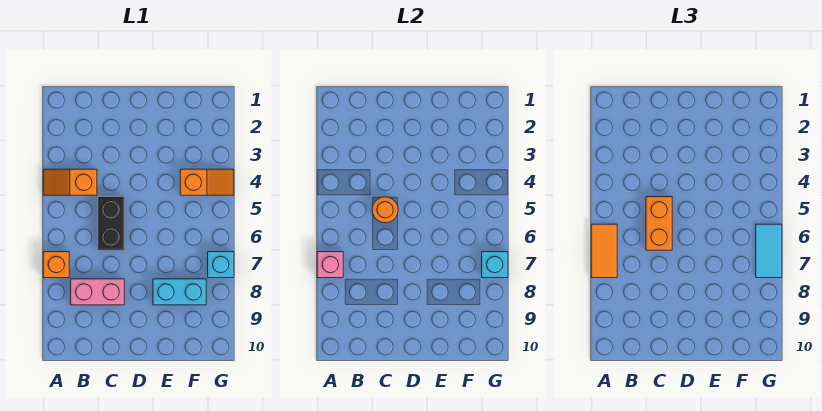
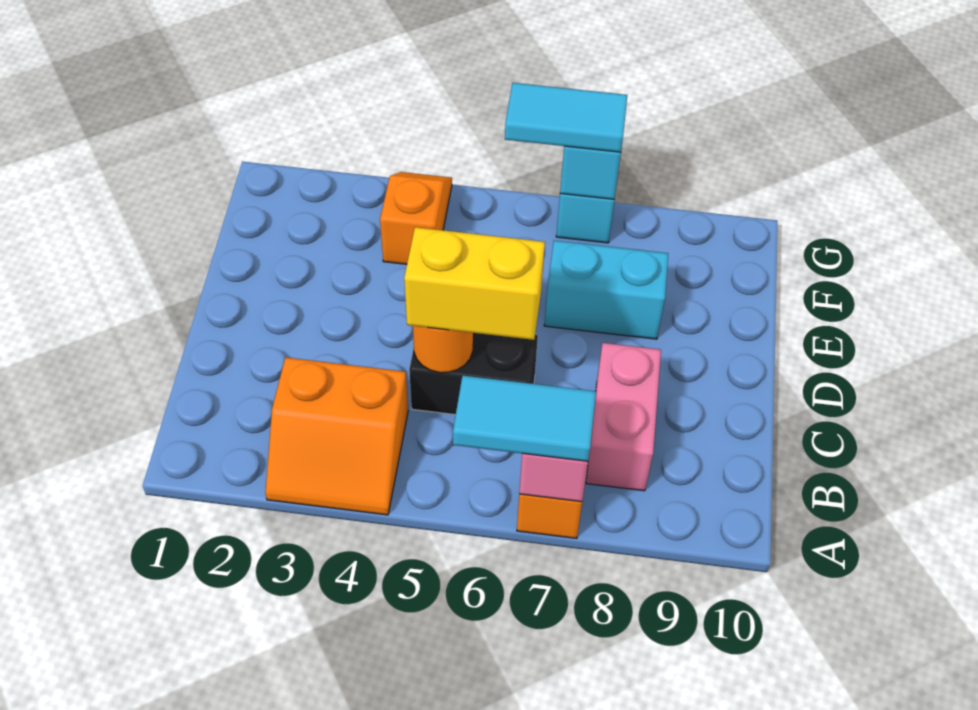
orange 1x2 slope [43,169,97,195] -> orange 2x2 slope [265,357,408,515]
orange 1x2 tile [591,224,617,278] -> cyan 1x2 tile [453,376,596,461]
orange 1x2 brick [646,197,672,250] -> yellow 1x2 brick [404,227,545,340]
cyan 1x2 brick [153,279,206,305] -> cyan 1x2 brick turned to [544,240,668,339]

